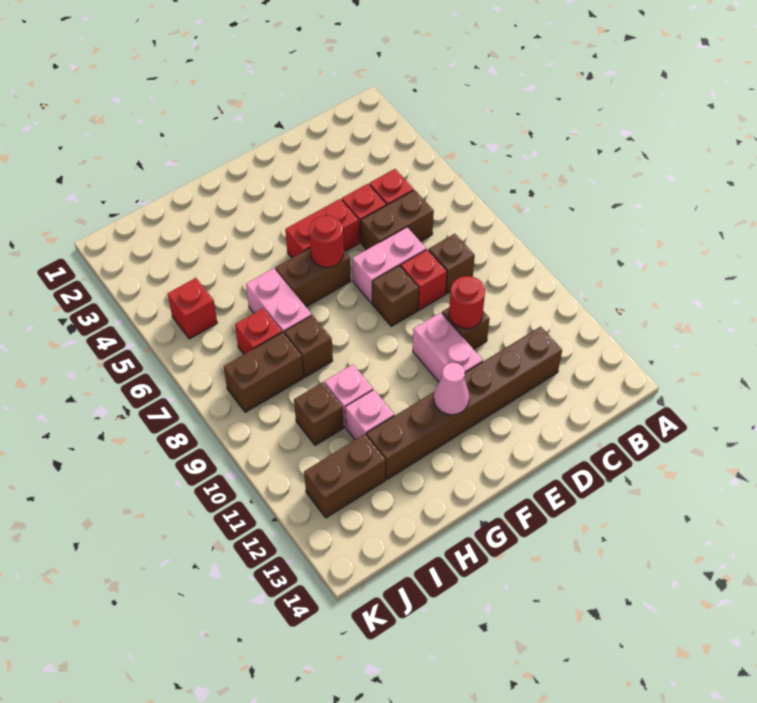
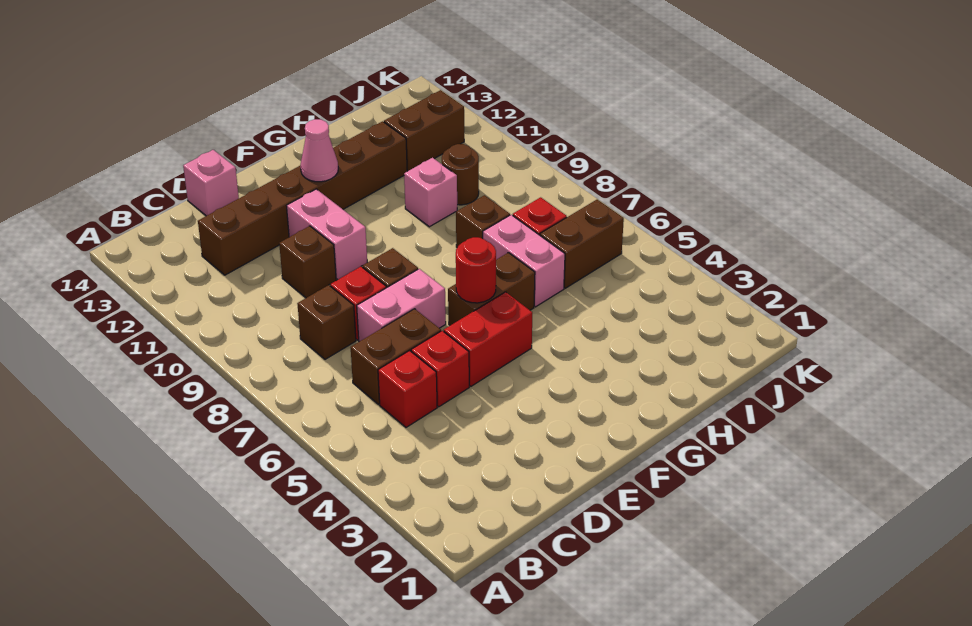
red 1x1 round brick [449,276,485,329] -> none
pink 1x1 brick [345,390,394,440] -> pink 1x1 brick moved to [183,150,239,216]
brown 1x2 brick [224,332,304,412] -> brown 1x2 brick moved to [540,200,624,288]
brown 1x1 brick [294,382,344,445] -> brown 1x1 round brick [442,144,479,205]
red 1x1 brick [168,278,217,339] -> none

